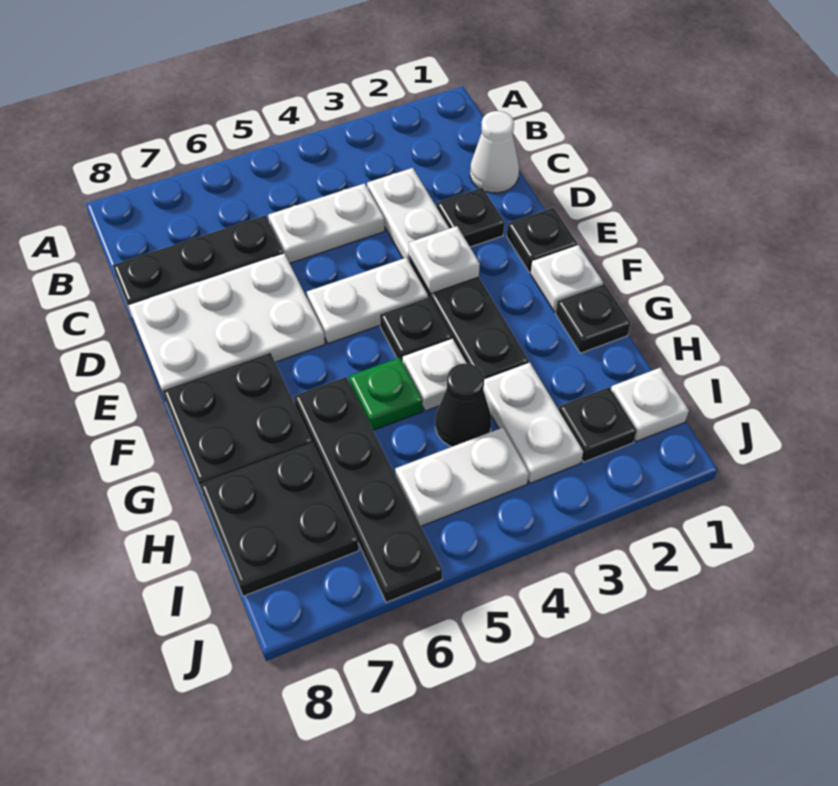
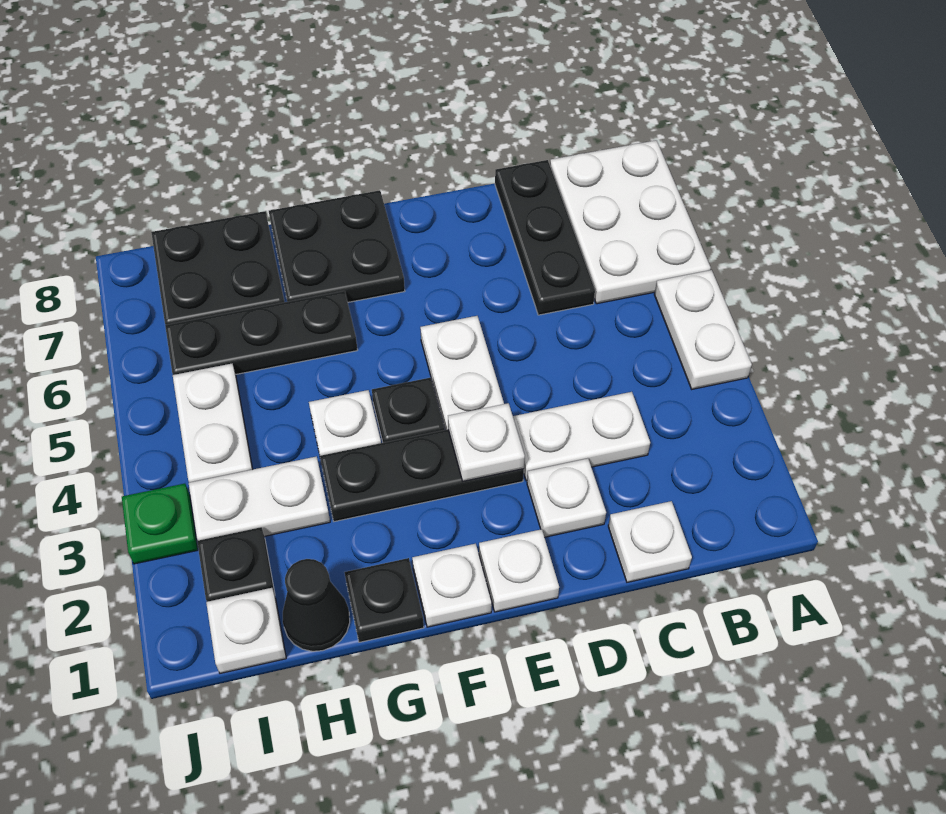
white 1x1 cone [470,111,519,193] -> white 1x1 plate [608,501,692,582]
white 1x2 plate [268,183,385,263] -> white 1x2 plate moved to [654,270,752,389]
black 1x1 plate [437,188,504,247] -> white 1x1 plate [527,458,606,537]
white 2x3 plate [128,253,325,397] -> white 2x3 plate moved to [550,140,711,304]
black 1x1 plate [507,208,577,273] -> white 1x1 plate [479,529,559,612]
green 1x1 plate [349,358,422,430] -> green 1x1 plate moved to [122,484,198,564]
black 1x4 plate [294,377,442,603] -> black 1x3 plate [165,291,358,375]
black 1x1 cone [435,363,491,447] -> black 1x1 cone moved to [283,559,350,651]

